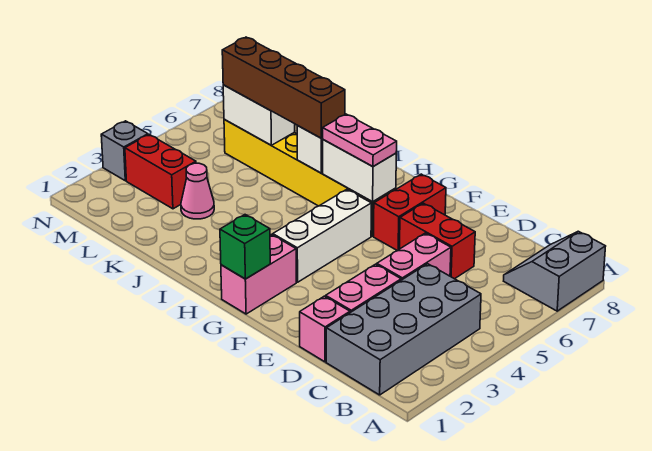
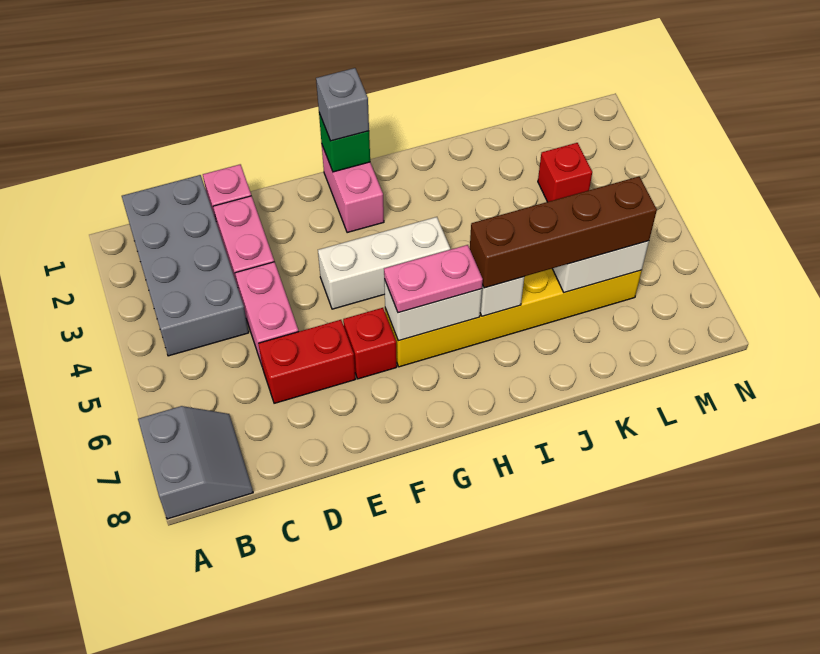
red 1x2 brick [374,174,446,250] -> red 1x1 brick [343,308,397,379]
white 1x3 brick [273,189,371,282] -> white 1x3 brick turned to [318,217,450,309]
pink 1x1 cone [181,163,214,219] -> none
red 1x2 brick [125,135,196,209] -> red 1x1 brick [538,143,592,202]
grey 1x1 brick [101,121,148,181] -> grey 1x1 brick moved to [316,68,369,141]

